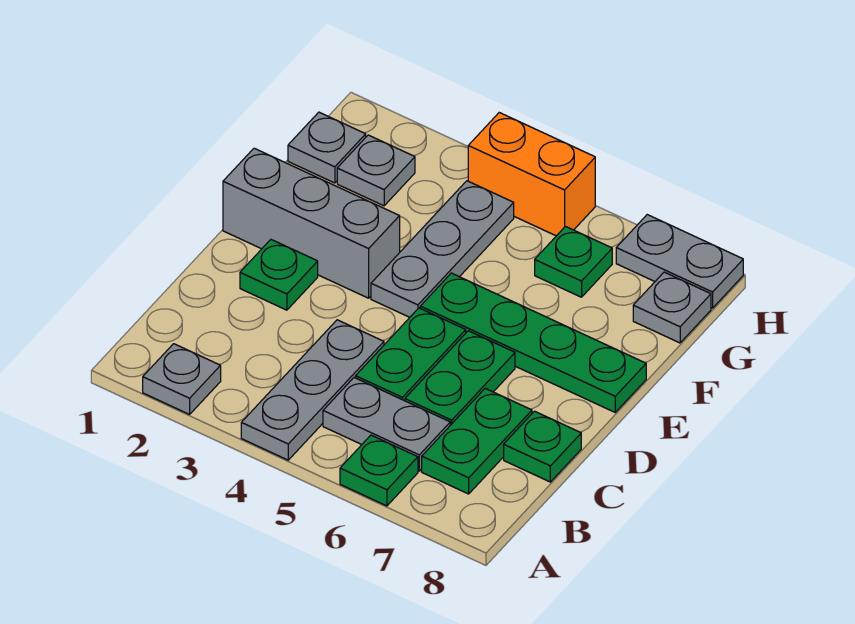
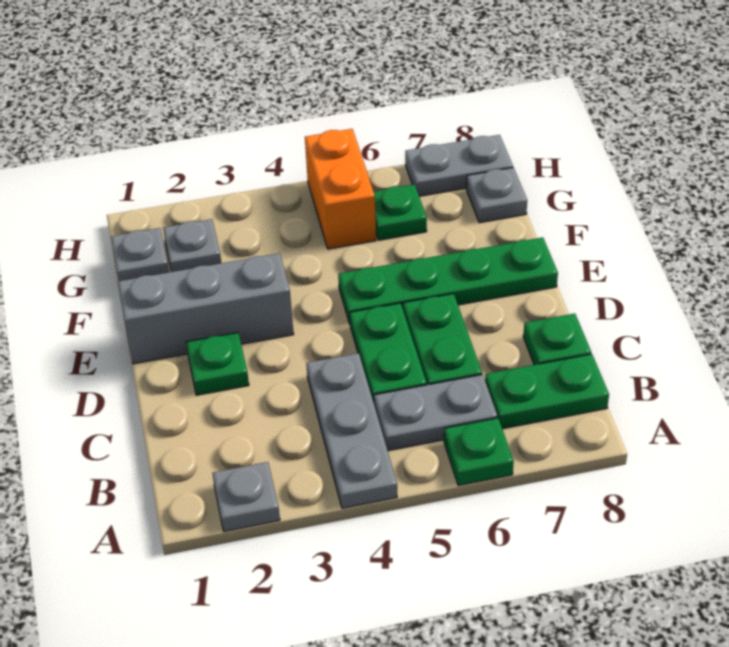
green 1x2 plate [422,388,532,494] -> green 1x2 plate turned to [485,354,609,429]
grey 1x3 plate [371,181,514,317] -> none
orange 1x2 brick [468,113,595,236] -> orange 1x2 brick turned to [305,129,376,249]

